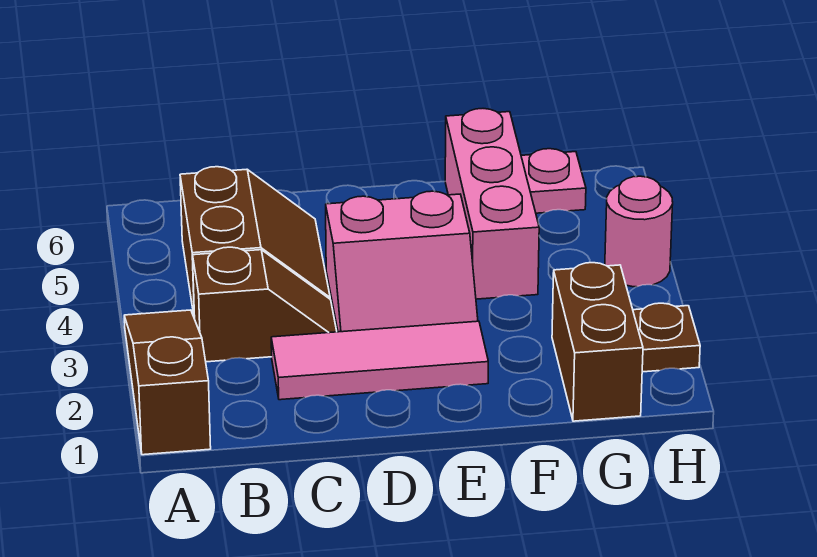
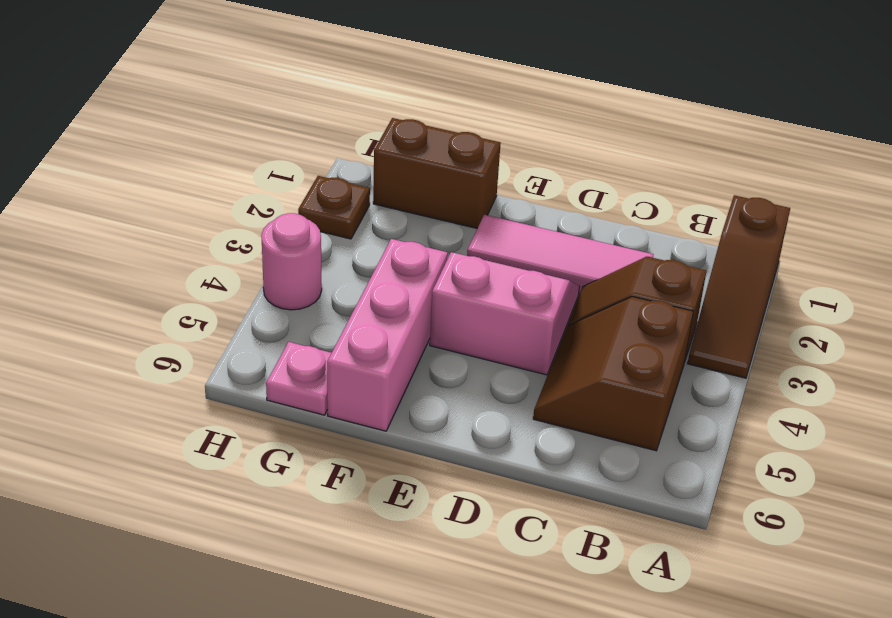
brown 1x2 brick [552,263,643,421] -> brown 1x2 brick turned to [373,118,501,228]

